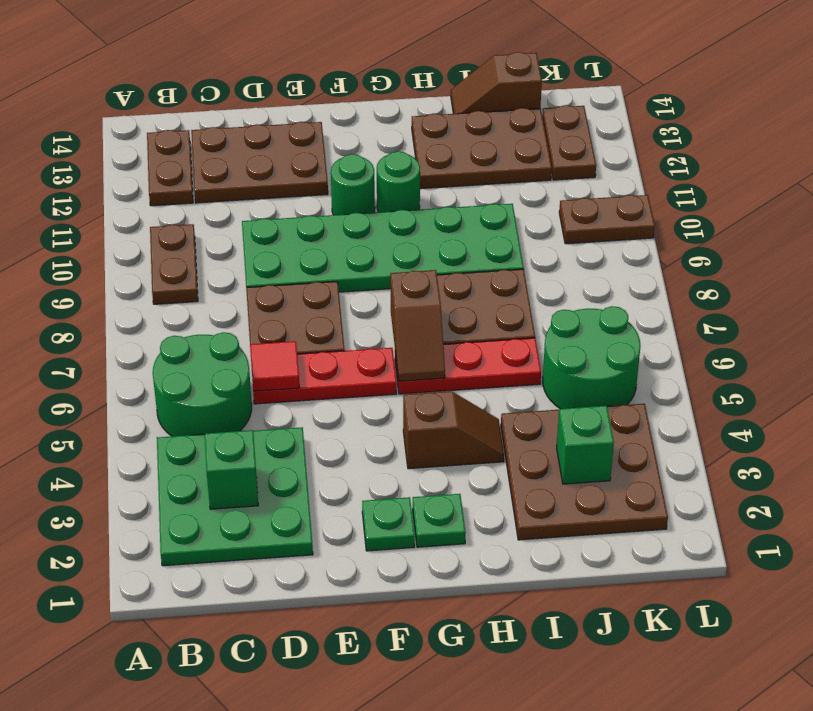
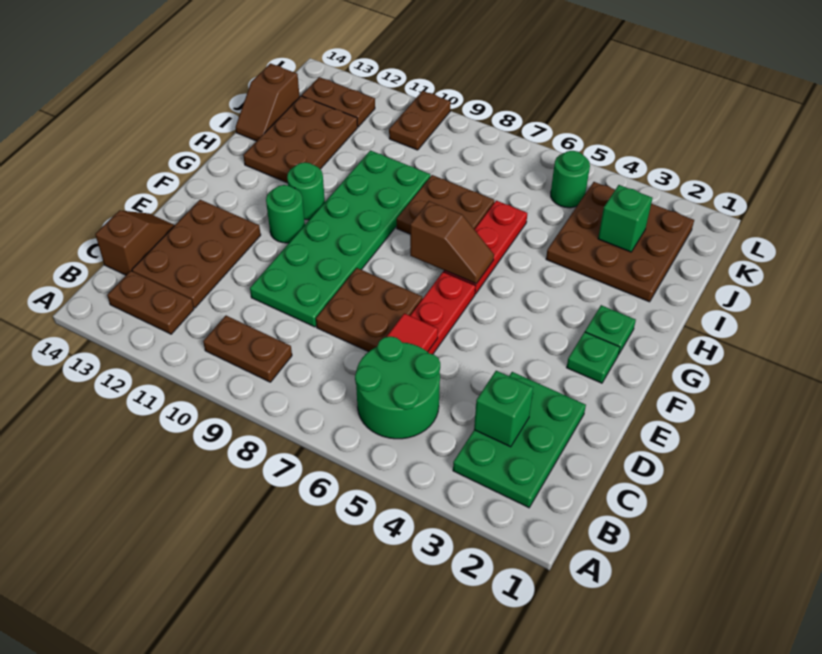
green 3x3 plate [157,427,313,566] -> green 2x3 plate [453,372,586,508]
brown 1x2 slope [403,391,504,469] -> brown 1x2 slope moved to [95,210,175,275]
green 2x2 round brick [543,306,641,409] -> green 1x1 round brick [551,151,590,208]

